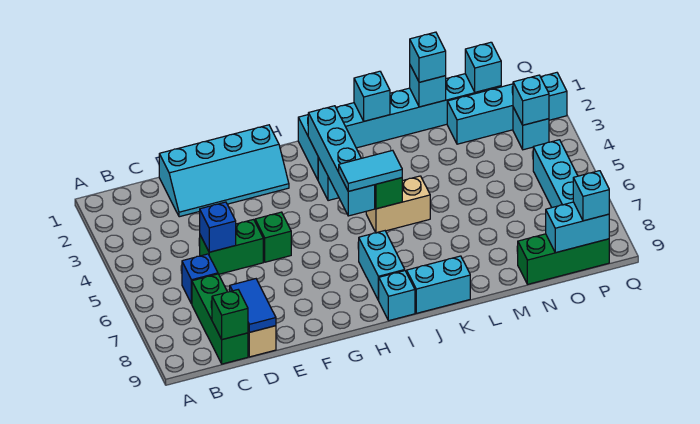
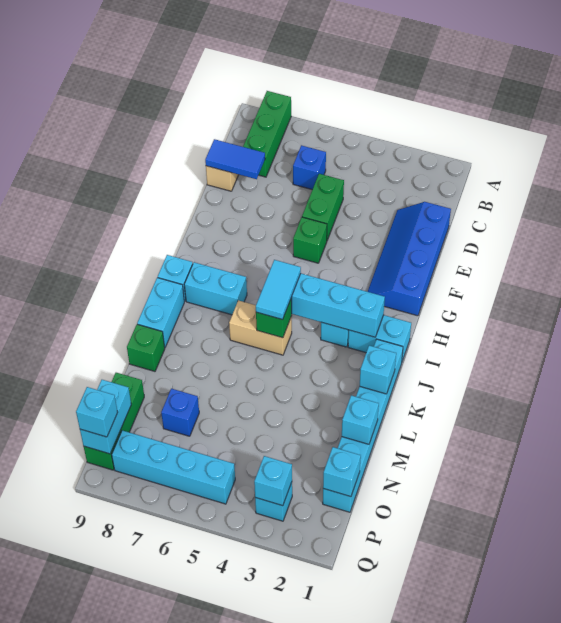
green 1x3 brick [192,274,248,364] -> green 1x3 brick turned to [243,91,291,177]
green 1x1 brick [212,290,248,340] -> green 1x1 brick moved to [127,324,165,371]
cyan 2x4 slope [159,125,289,217] -> blue 2x4 slope [368,202,451,316]
blue 1x1 brick [200,202,236,252] -> blue 1x1 brick moved to [161,388,199,436]
tan 1x2 brick [366,176,430,233] -> tan 1x2 brick turned to [229,300,292,355]
cyan 1x1 brick [410,32,446,82] -> none
cyan 1x4 brick [447,73,567,144] -> none

